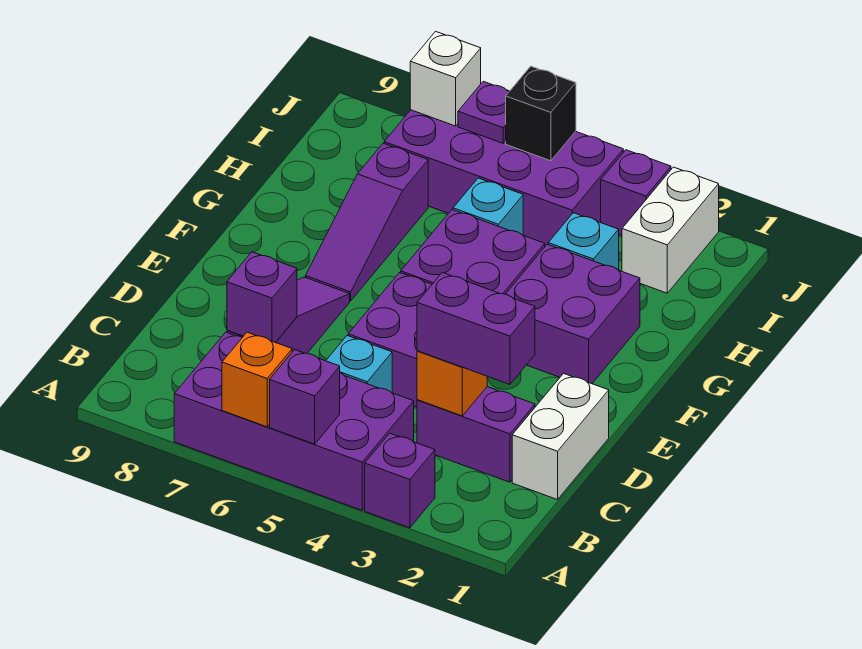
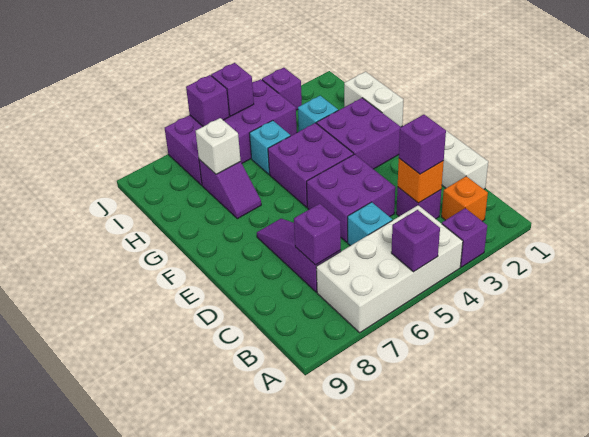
purple 2x4 brick [174,332,414,510] -> white 2x4 brick [316,205,463,333]
orange 1x1 brick [222,332,292,427] -> orange 1x1 brick moved to [442,176,488,221]
purple 1x2 brick [417,387,535,482] -> purple 1x1 brick [396,187,441,219]
purple 1x2 brick [417,273,535,384] -> purple 1x1 brick [399,115,446,174]
purple 1x3 slope [306,143,428,301] -> purple 1x2 slope [199,159,261,219]
white 1x2 brick [622,167,719,293] -> white 1x2 brick moved to [344,72,403,127]
black 1x1 brick [506,66,576,161] -> purple 1x1 brick [211,63,254,116]
purple 1x1 plate [458,81,509,143] -> purple 1x1 brick [186,75,229,126]
white 1x1 brick [410,31,481,126] -> white 1x1 brick moved to [196,118,241,174]

